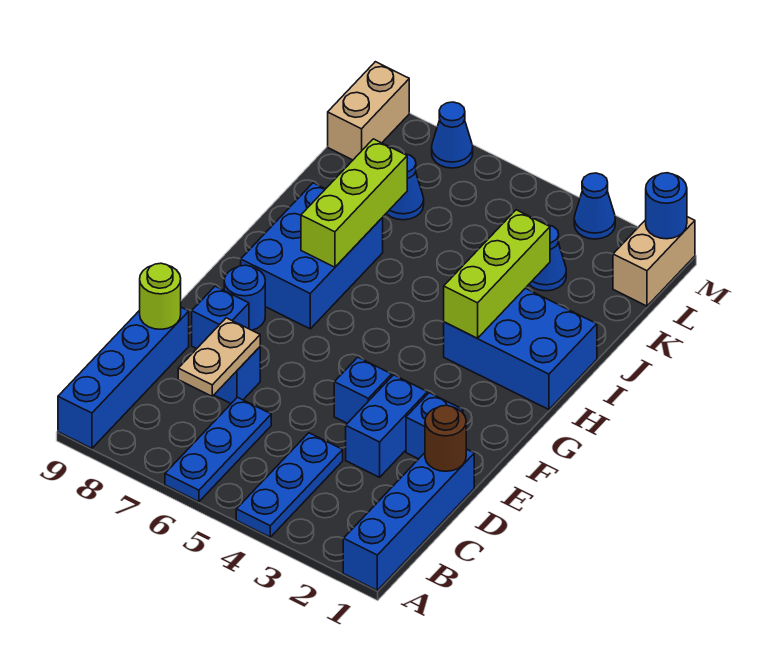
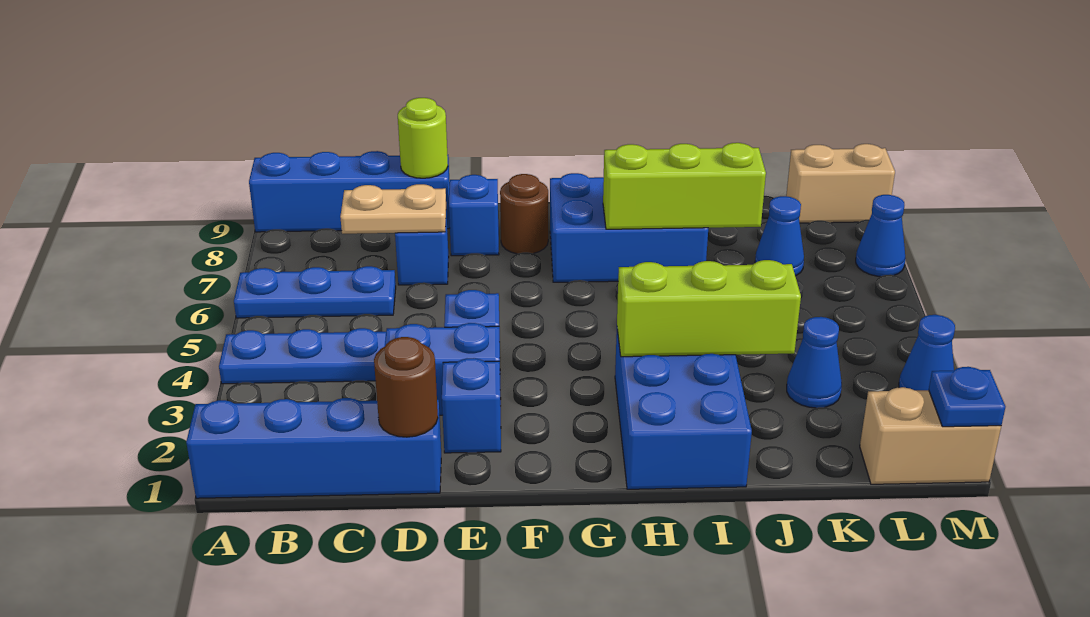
blue 1x1 round brick [224,265,265,330] -> brown 1x1 round brick [500,174,548,254]
blue 1x1 round brick [646,173,687,239] -> blue 1x1 plate [929,367,1005,427]

